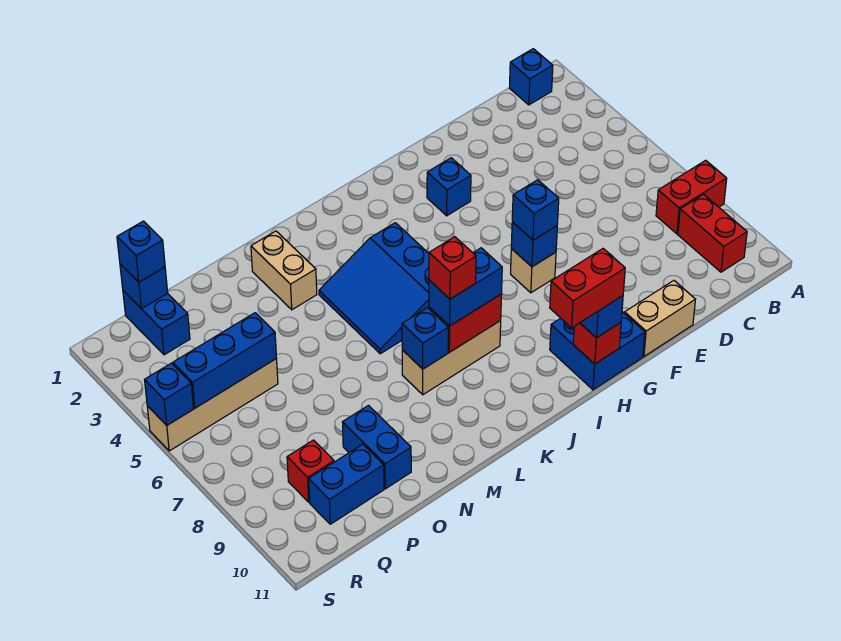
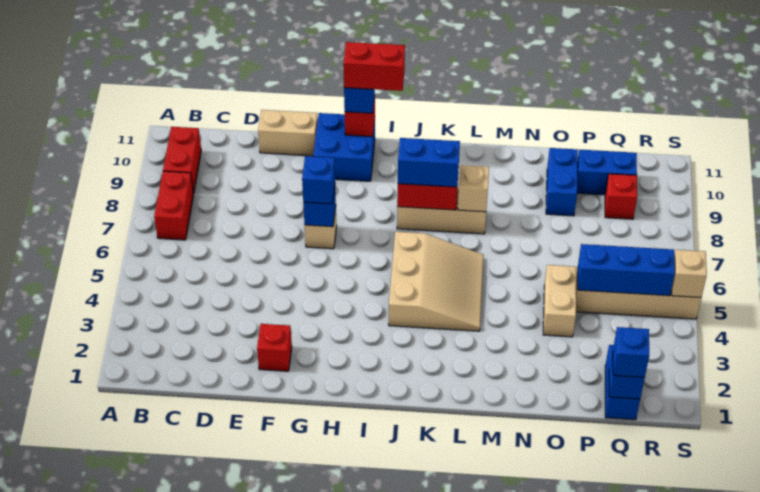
red 1x2 brick [656,160,727,234] -> red 1x2 brick turned to [154,171,194,240]
blue 1x1 brick [509,49,553,105] -> none
blue 1x1 brick [427,158,471,216] -> none
blue 3x3 slope [319,223,429,354] -> tan 3x3 slope [389,232,484,331]
red 1x1 brick [429,237,476,299] -> red 1x1 brick moved to [257,324,292,371]
blue 1x1 brick [402,308,448,369] -> tan 1x1 brick [458,165,489,212]
tan 1x2 brick [251,231,317,310] -> tan 1x2 brick moved to [543,265,576,337]
blue 1x1 brick [145,363,193,425] -> tan 1x1 brick [671,250,707,297]

